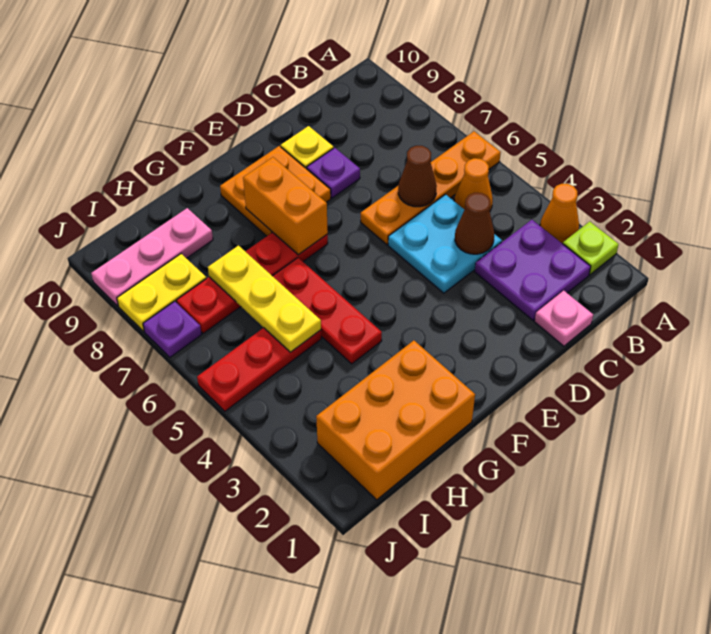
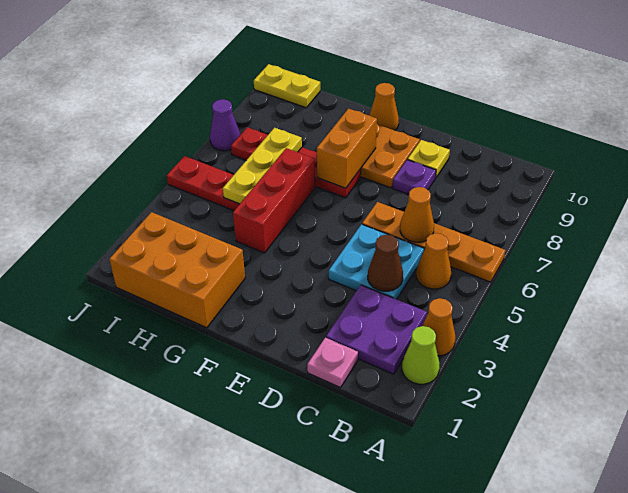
lime 1x1 plate [563,221,619,275] -> lime 1x1 cone [402,326,440,384]
brown 1x1 cone [398,146,437,207] -> orange 1x1 cone [400,187,434,242]
none -> orange 1x1 cone [369,83,399,130]
red 1x3 plate [273,258,382,364] -> red 1x3 brick [233,148,315,253]
pink 1x3 plate [91,208,213,306] -> none
yellow 1x2 plate [117,254,206,331] -> yellow 1x2 plate moved to [254,64,320,108]
purple 1x1 plate [143,301,202,357] -> purple 1x1 cone [210,99,240,151]

